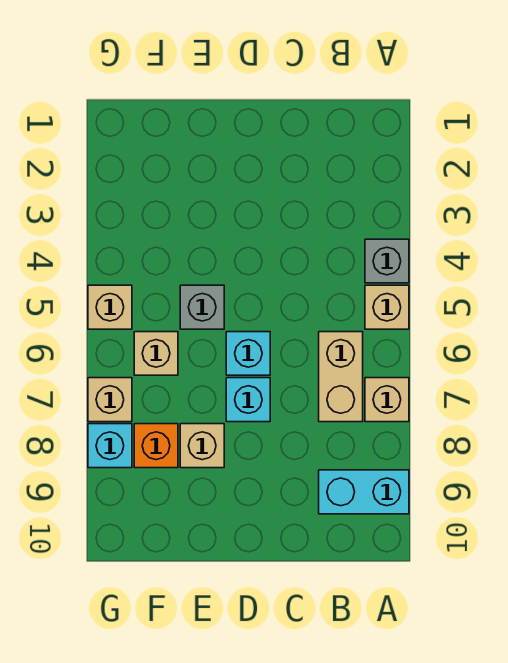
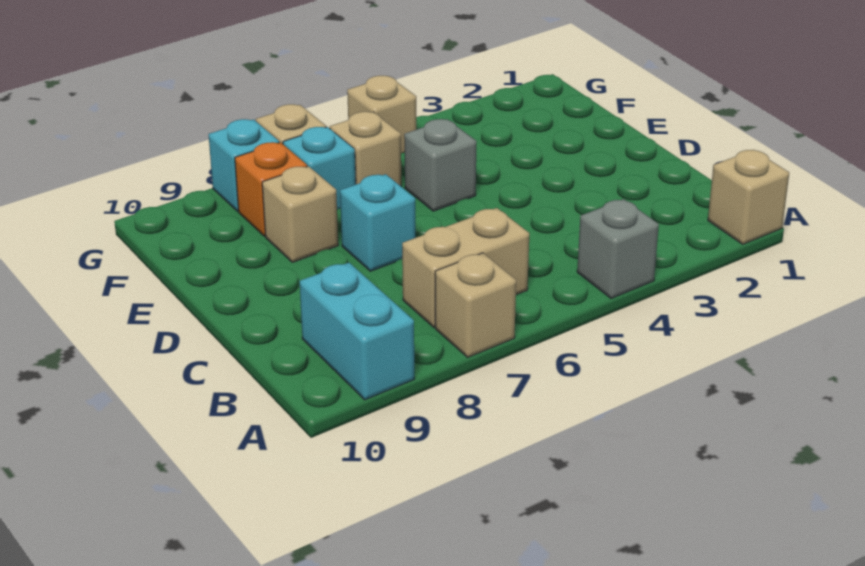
tan 1x1 brick [365,285,409,329] -> tan 1x1 brick moved to [708,150,789,244]
cyan 1x1 brick [226,332,270,375] -> cyan 1x1 brick moved to [283,127,356,210]

